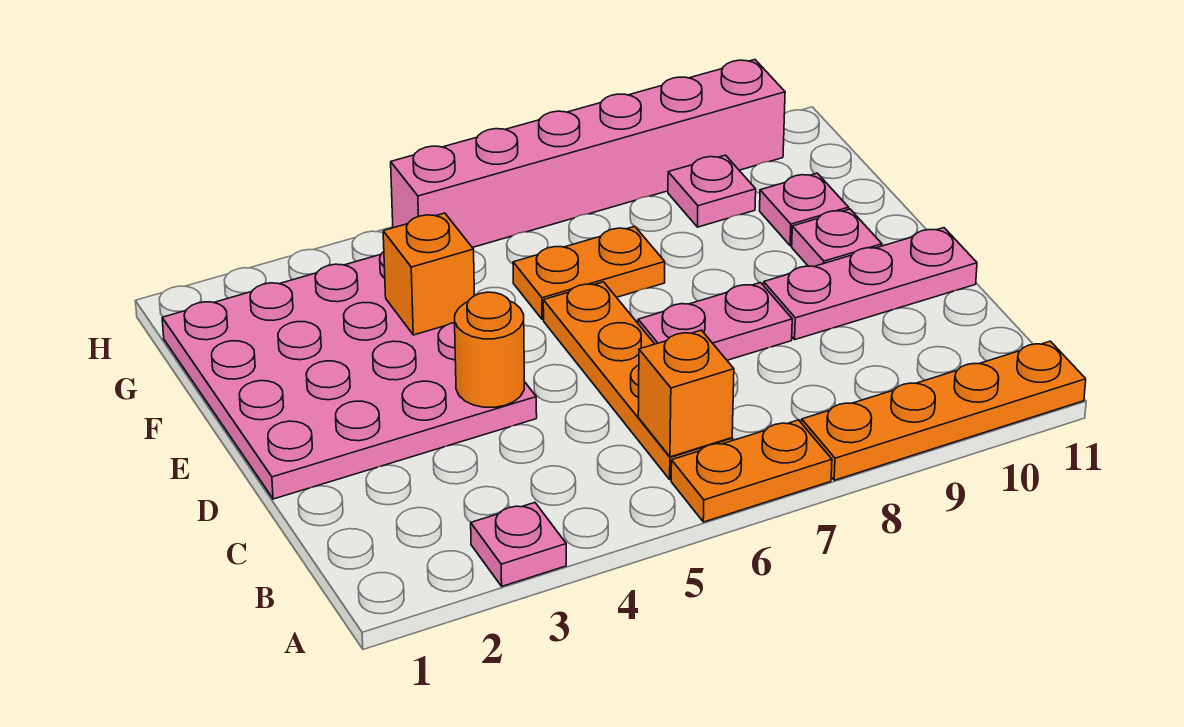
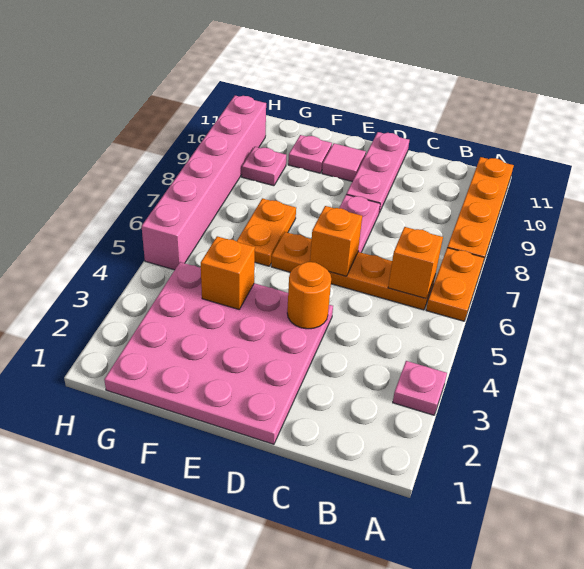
none -> orange 1x1 brick [310,206,362,276]
pink 1x1 plate [792,209,882,267] -> pink 1x1 tile [322,143,366,181]

